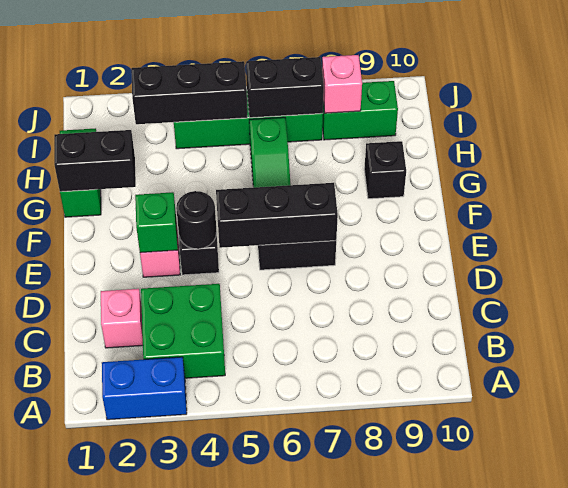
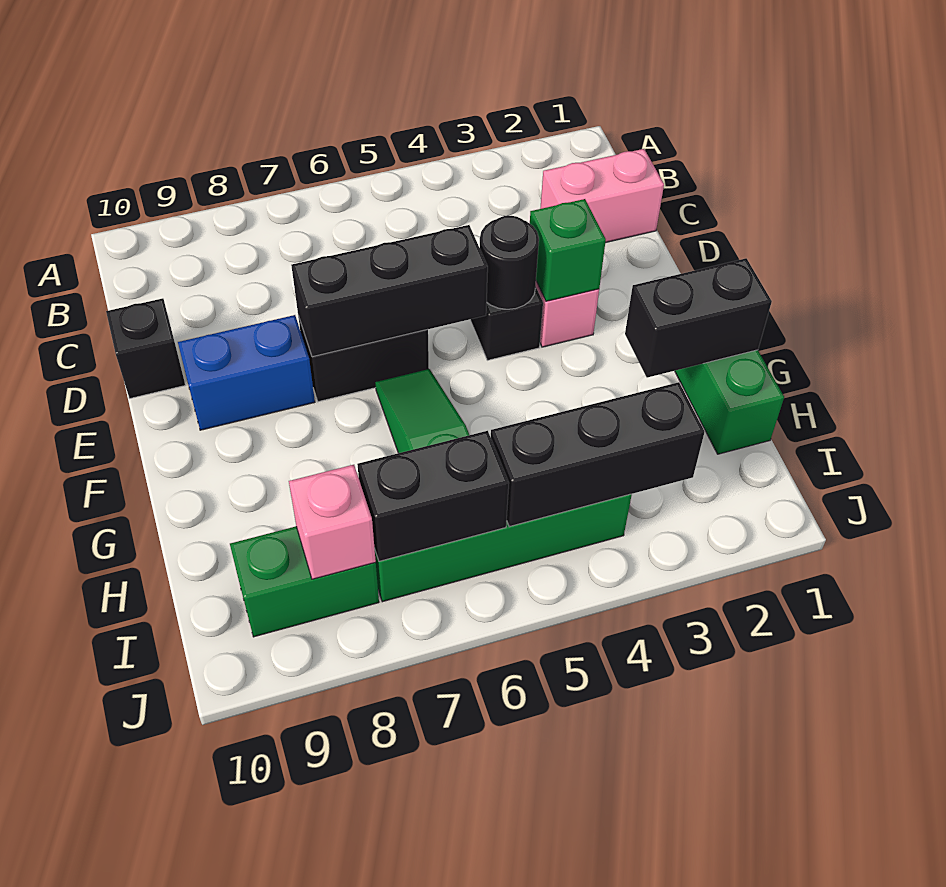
blue 1x2 brick [102,357,187,420] -> blue 1x2 brick moved to [178,315,315,430]
green 2x2 brick [141,284,225,378] -> none
pink 1x1 brick [101,289,143,348] -> pink 1x2 brick [540,149,664,243]
black 1x1 brick [364,141,406,199] -> black 1x1 brick moved to [106,298,185,398]

